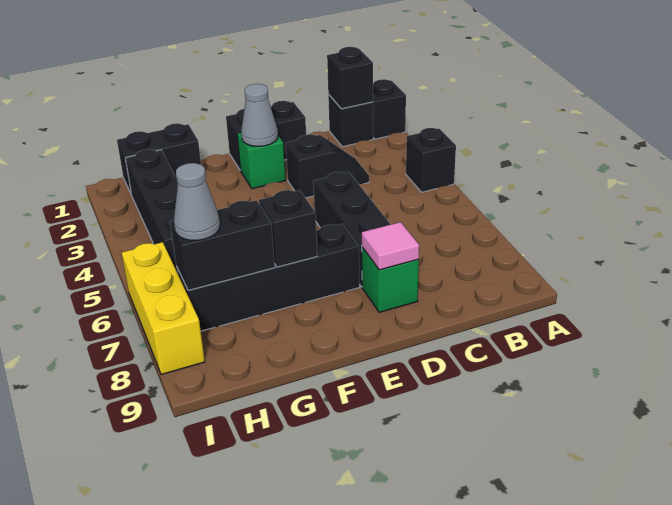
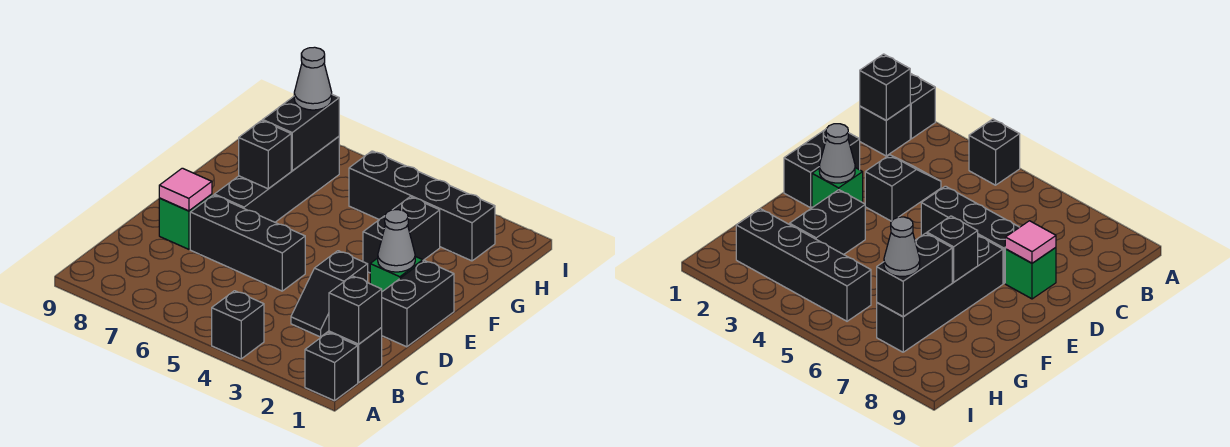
black 1x2 brick [117,123,201,195] -> black 1x2 brick moved to [363,197,440,273]
yellow 1x3 brick [122,242,205,375] -> none

